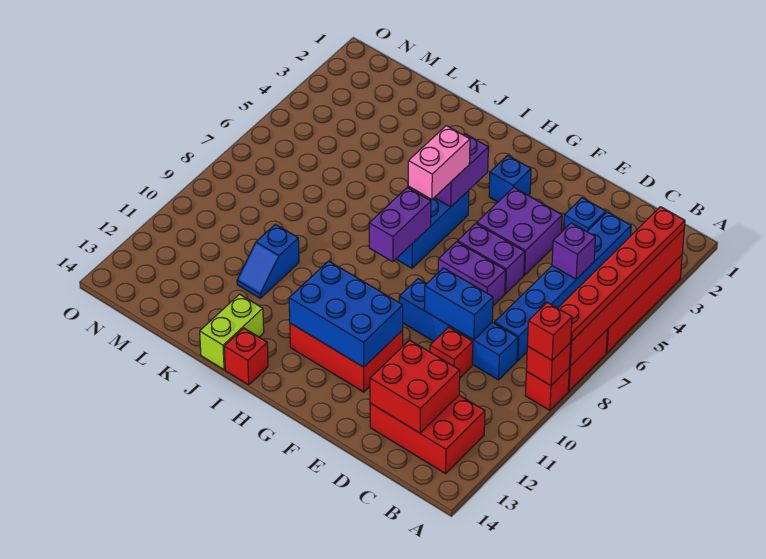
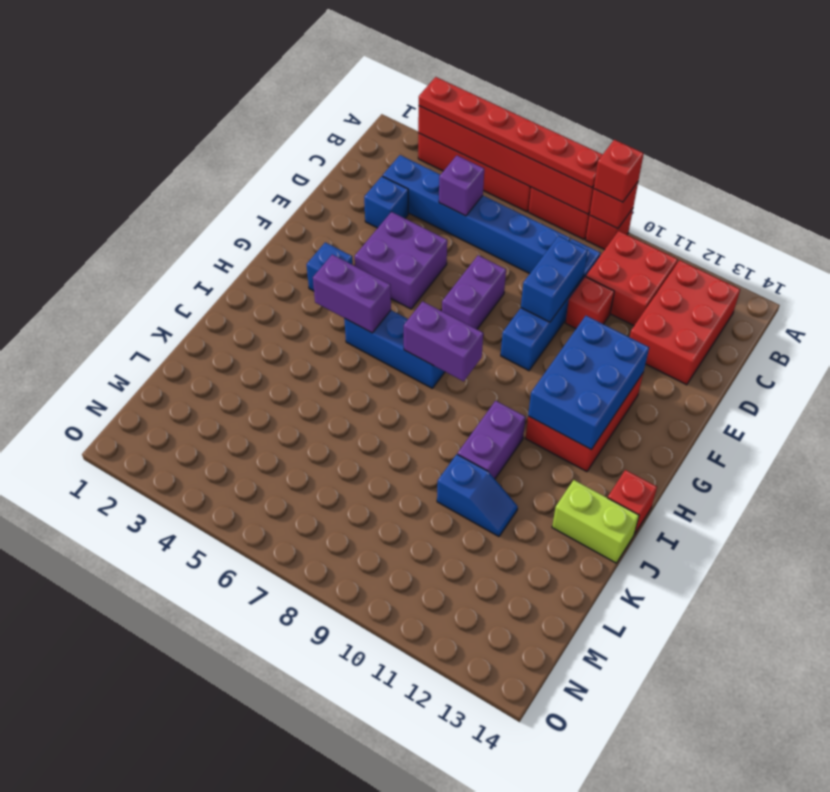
red 2x2 brick [370,340,460,433] -> red 2x2 brick moved to [586,231,678,326]
purple 1x2 brick [458,223,525,293] -> purple 1x2 brick moved to [458,401,526,479]
pink 1x2 brick [408,126,470,199] -> none

